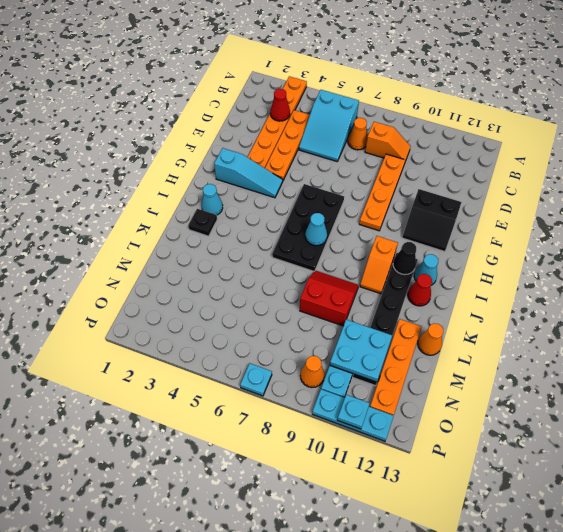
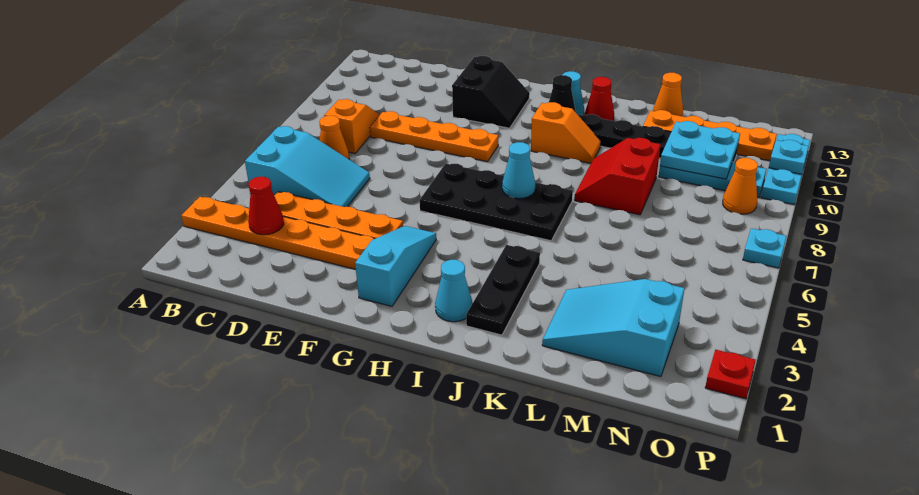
black 1x1 plate [188,209,217,236] -> black 1x3 plate [466,245,540,335]
none -> cyan 2x3 slope [542,279,685,377]
none -> red 1x1 plate [705,350,756,399]

